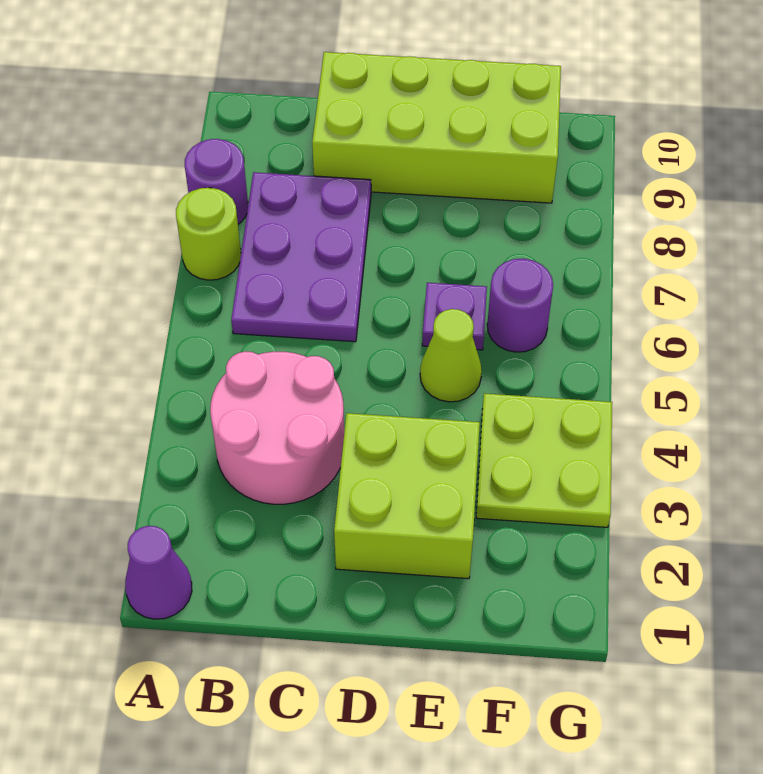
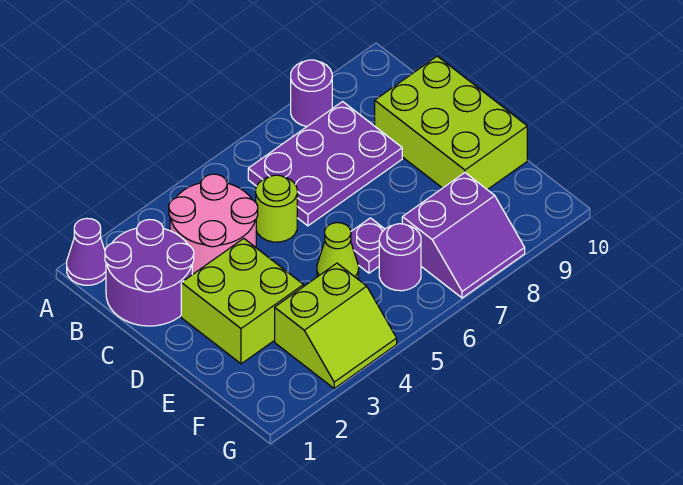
lime 1x1 round brick [176,188,241,280] -> lime 1x1 round brick moved to [256,175,297,242]
none -> purple 2x2 round brick [105,220,194,326]
lime 2x4 brick [312,52,561,203] -> lime 2x3 brick [375,56,527,190]
lime 2x2 plate [476,393,612,527] -> lime 2x2 slope [275,263,397,388]
none -> purple 2x2 slope [402,173,525,298]

